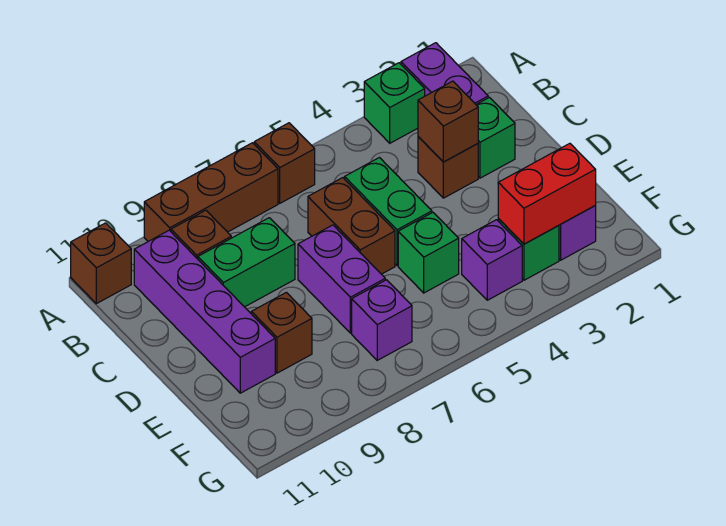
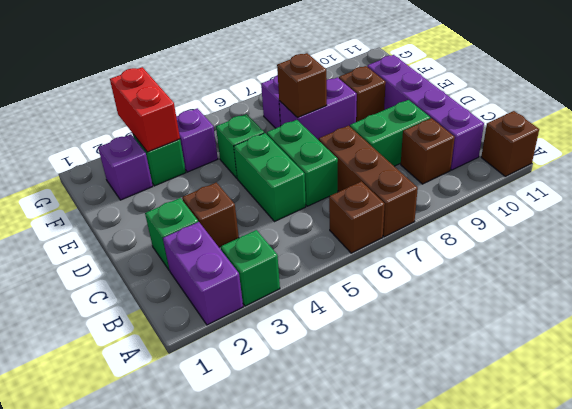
brown 1x3 brick [144,143,278,241] -> brown 1x3 brick turned to [319,126,418,237]
brown 1x1 brick [418,81,478,162] -> brown 1x1 brick moved to [277,53,327,118]
brown 1x2 brick [308,178,395,274] -> green 1x2 brick [267,120,338,206]
purple 1x2 brick [298,225,385,333] -> purple 1x2 brick turned to [279,77,357,140]
red 1x2 brick [498,143,596,244] -> red 1x2 brick turned to [110,67,180,152]

